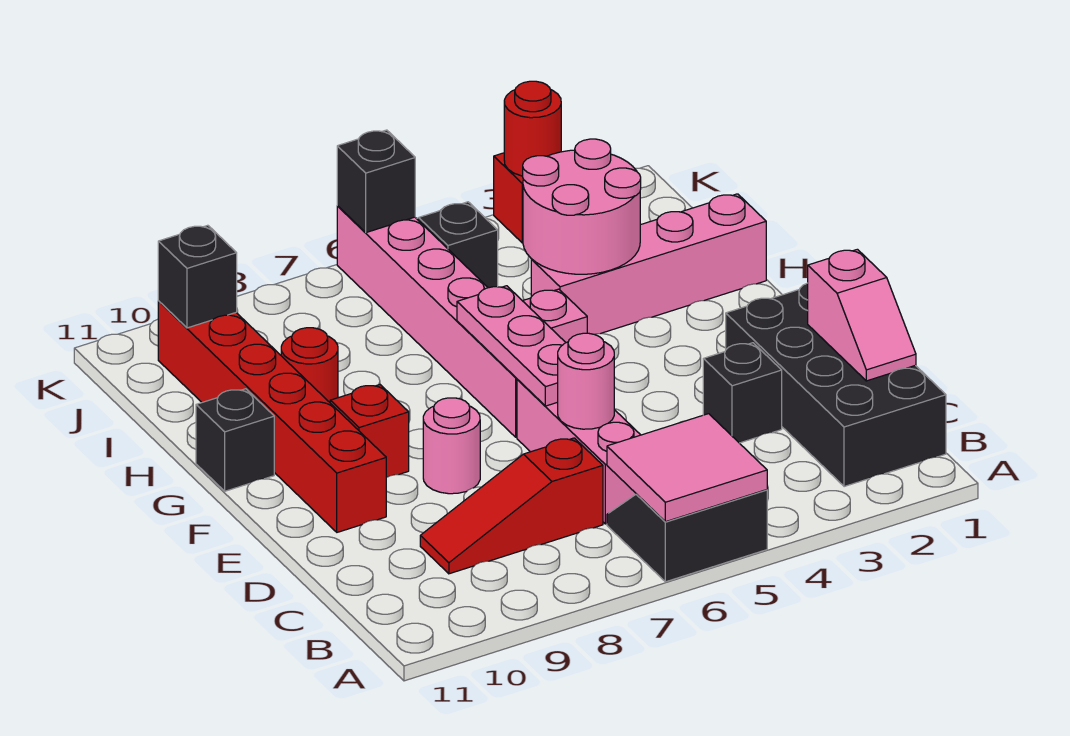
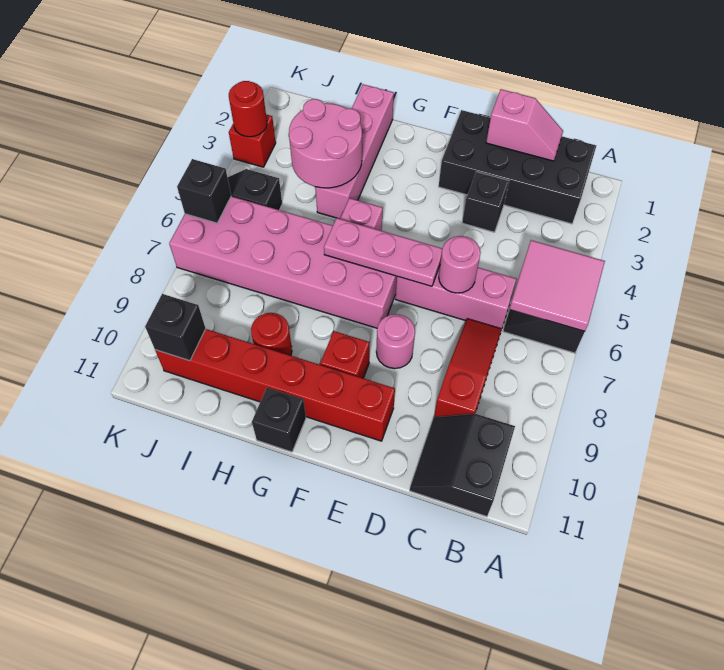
none -> black 2x2 slope [410,414,515,516]
red 1x3 slope [420,438,603,574] -> red 1x3 slope turned to [434,319,502,417]
pink 1x6 brick [337,206,517,437] -> pink 2x6 brick [169,196,397,328]

